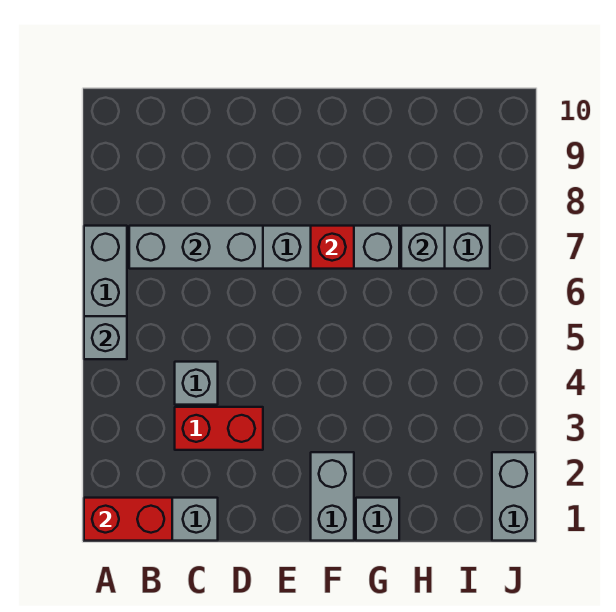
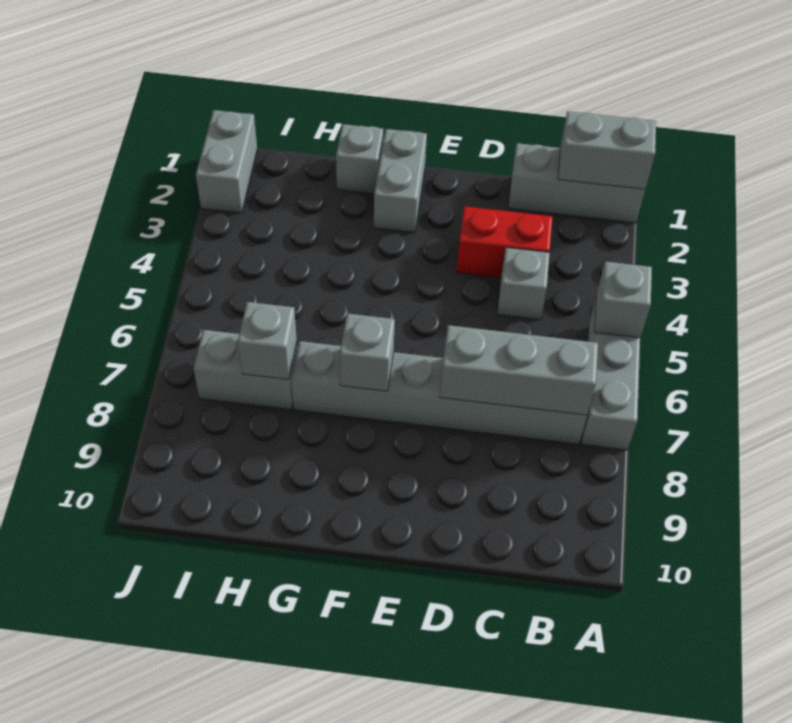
red 1x2 brick [84,498,172,541] -> grey 1x2 brick [558,111,656,189]
red 1x1 brick [311,226,354,269] -> grey 1x1 brick [340,313,395,391]

